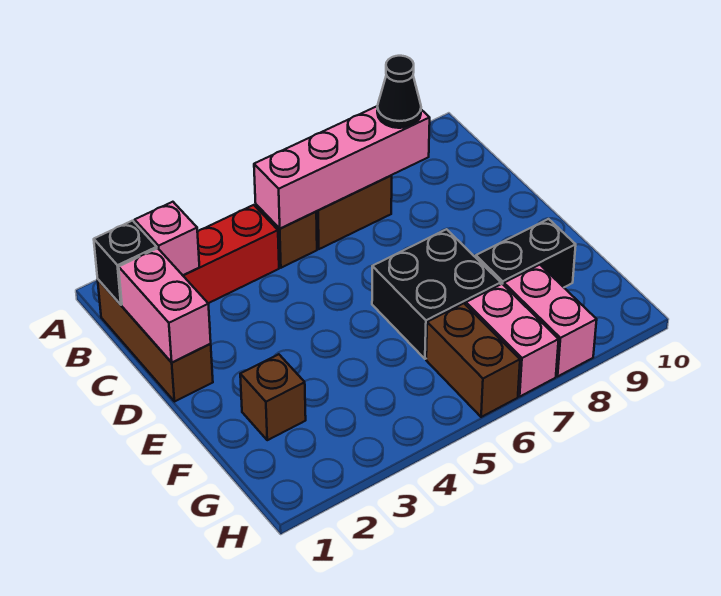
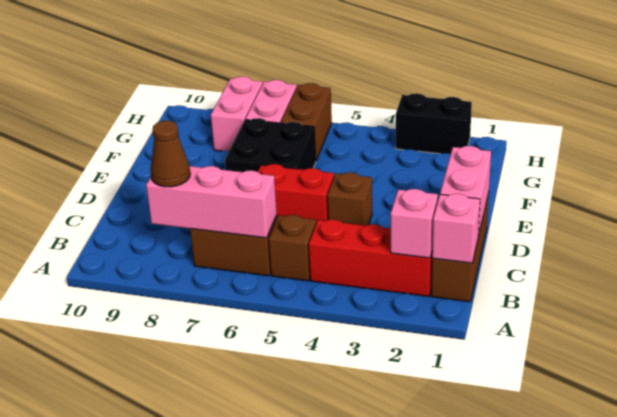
black 1x1 brick [94,221,157,305] -> pink 1x1 brick [432,194,480,263]
pink 1x4 brick [254,106,430,228] -> pink 1x3 brick [146,166,277,238]
black 1x1 cone [377,56,421,128] -> brown 1x1 cone [151,121,190,187]
none -> red 1x2 brick [258,164,334,223]
brown 1x1 brick [240,354,306,440] -> brown 1x1 brick moved to [327,172,372,226]
black 1x2 brick [476,219,576,287] -> black 1x2 brick moved to [396,93,472,154]

